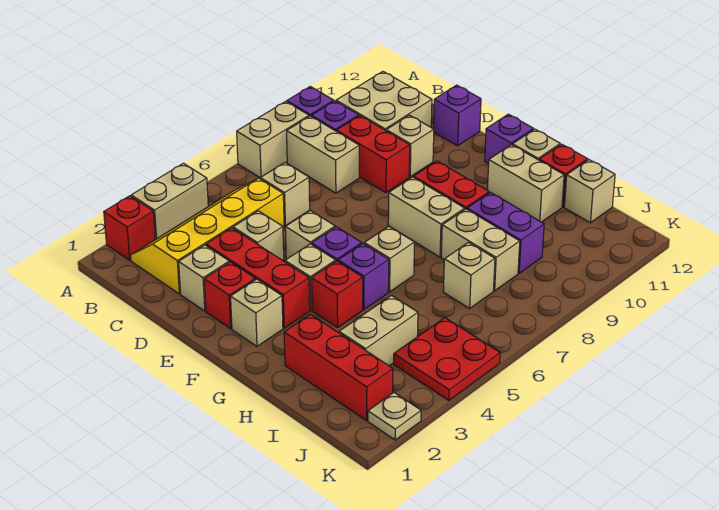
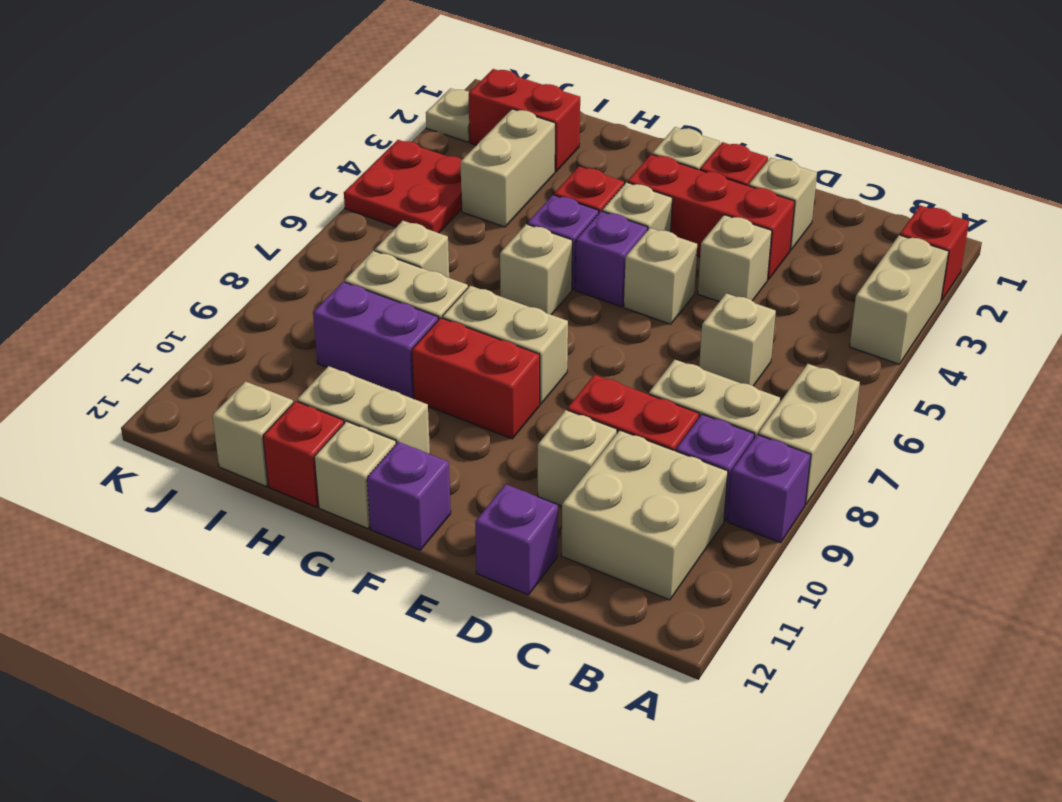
yellow 2x4 slope [130,178,284,294] -> none
red 1x3 brick [284,314,393,421] -> red 1x2 brick [469,69,580,172]

